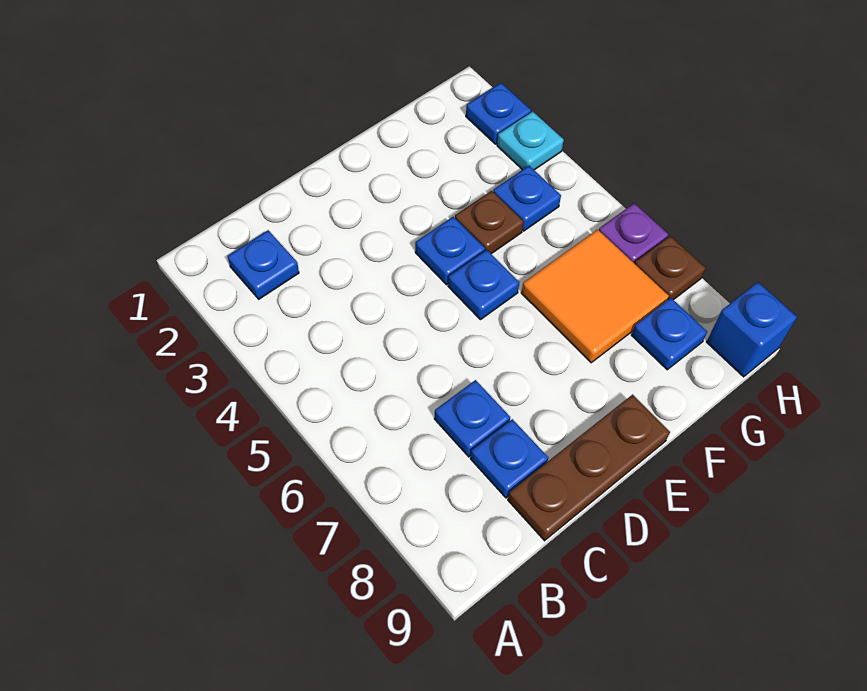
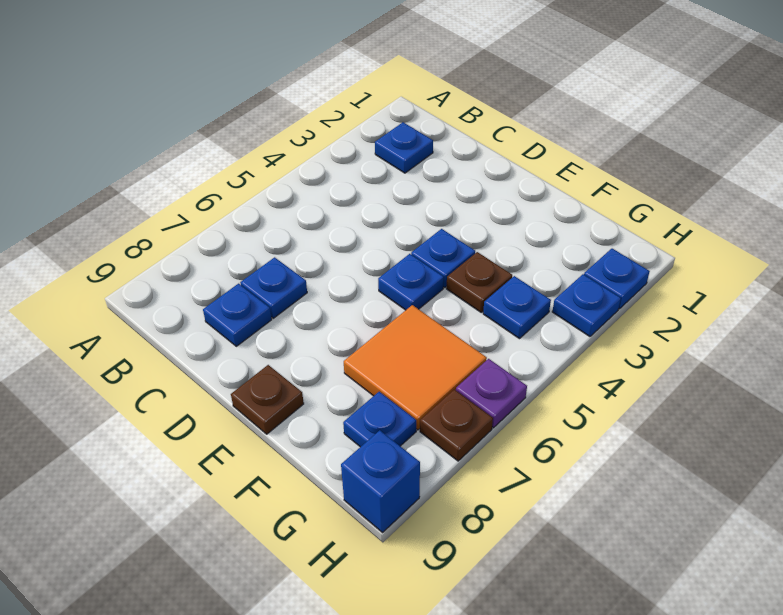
brown 1x3 plate [508,395,670,541] -> brown 1x1 plate [231,365,304,434]
cyan 1x1 plate [497,111,564,170] -> blue 1x1 plate [552,274,621,336]

